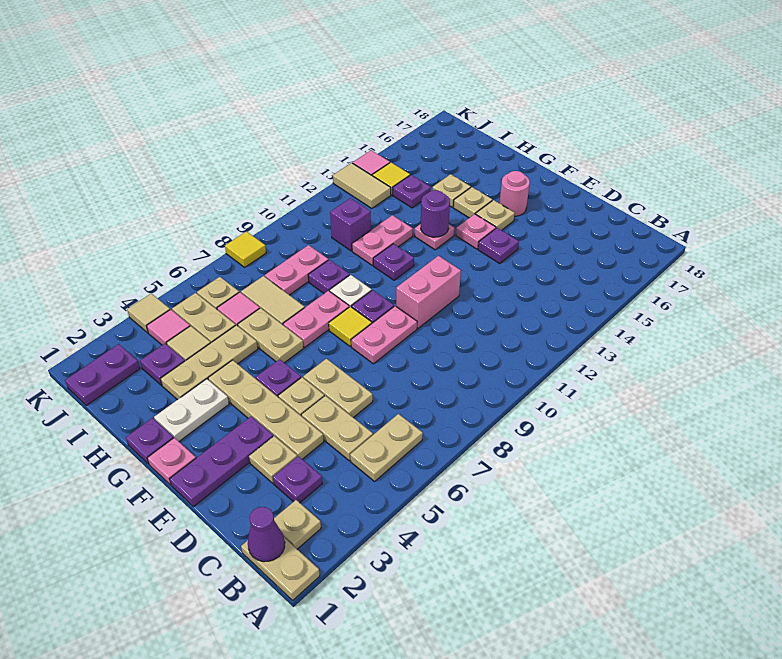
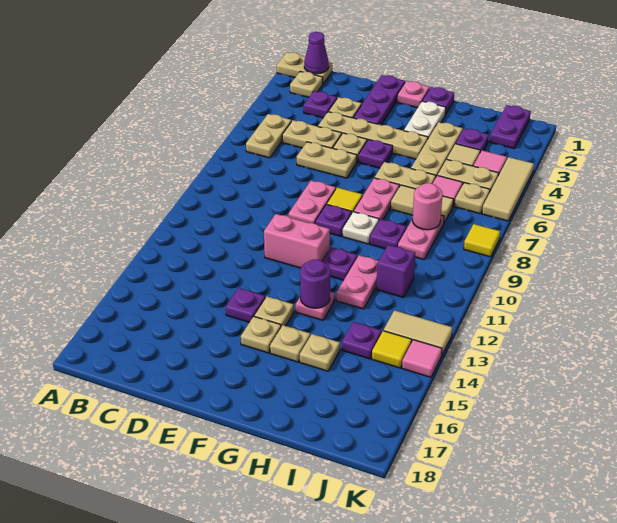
pink 1x2 brick [396,256,461,328] -> pink 1x2 brick turned to [264,214,330,268]
pink 1x1 plate [456,214,496,249] -> tan 1x1 plate [254,296,294,326]
pink 1x1 round brick [500,171,530,216] -> pink 1x1 round brick moved to [412,183,443,230]
tan 1x1 tile [127,294,170,333] -> tan 1x3 tile [482,157,534,221]

